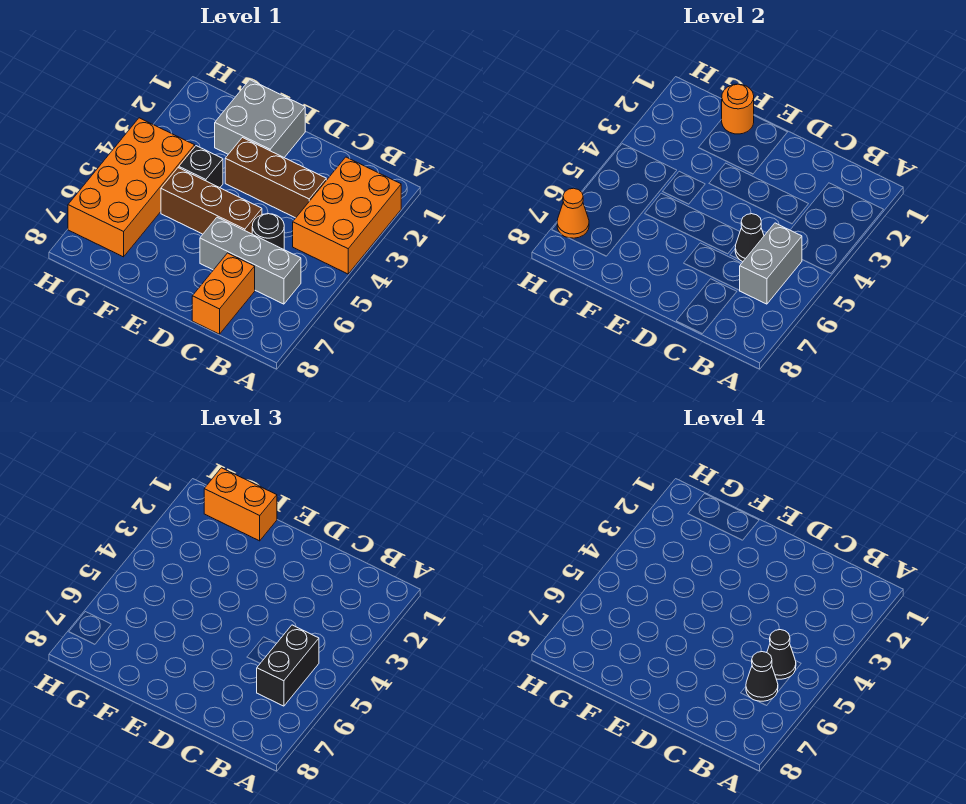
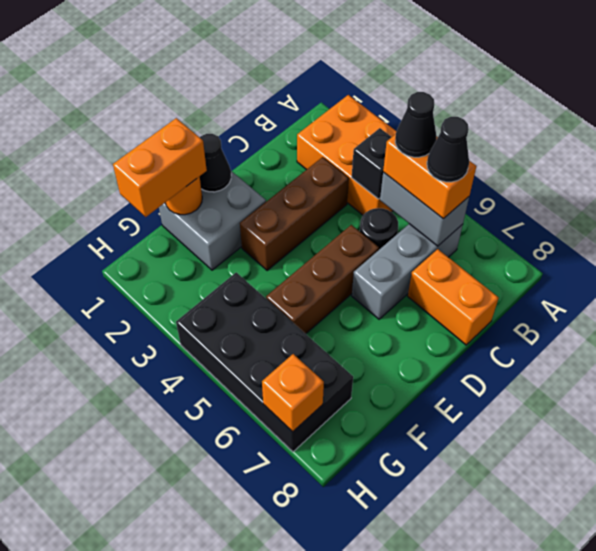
black 1x2 brick [257,625,319,706] -> orange 1x2 brick [383,134,476,219]
black 1x1 cone [735,214,764,262] -> black 1x1 cone moved to [200,134,231,192]
black 1x1 brick [179,146,223,188] -> black 1x1 brick moved to [352,128,391,199]
orange 2x4 brick [68,118,195,257] -> black 2x4 brick [176,272,353,452]
orange 1x1 cone [557,188,589,238] -> orange 1x1 brick [262,354,324,432]

